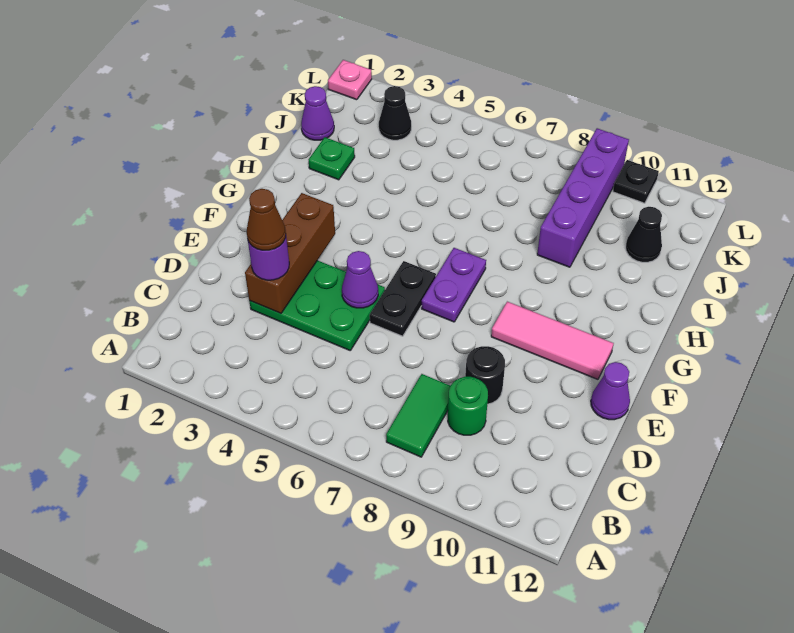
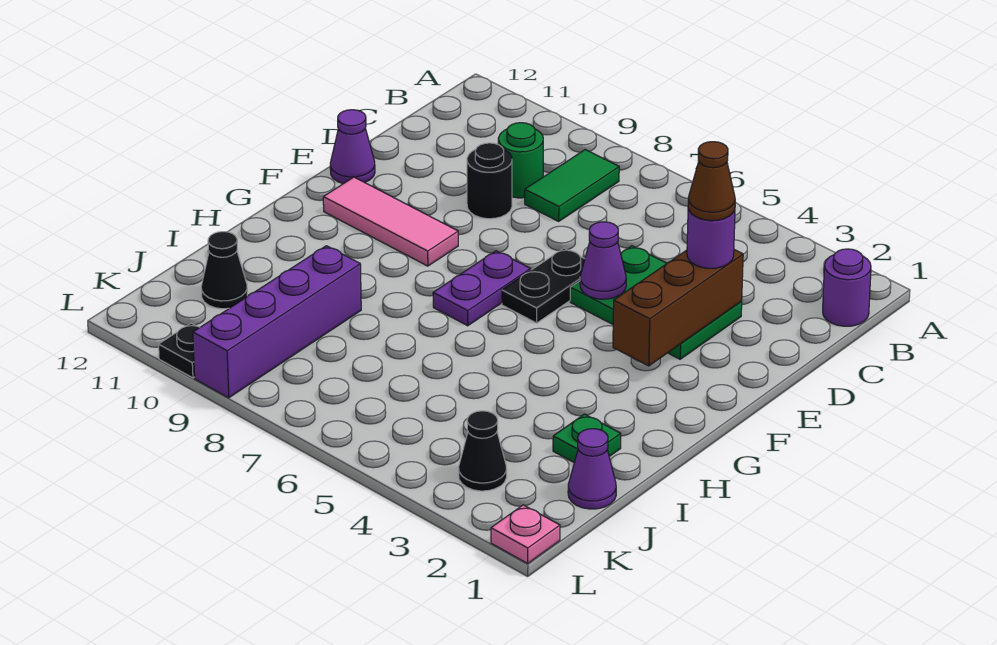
none -> purple 1x1 round brick [823,249,871,326]

